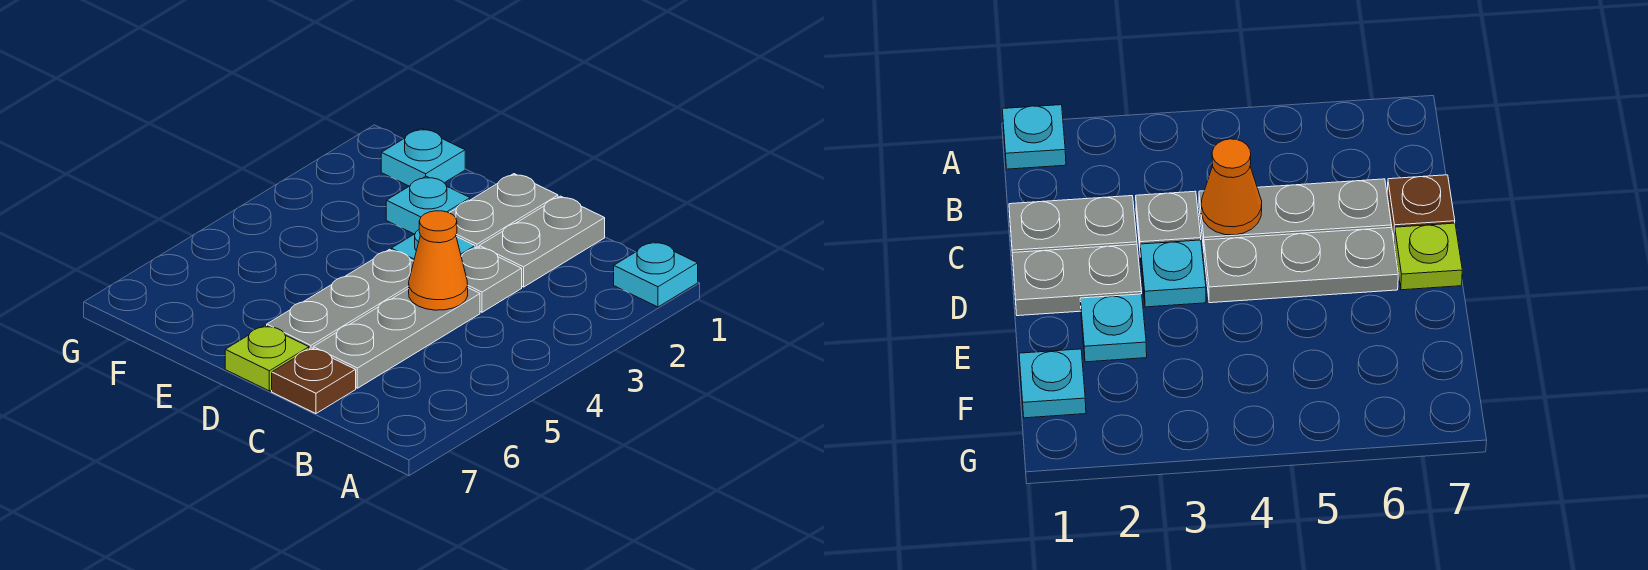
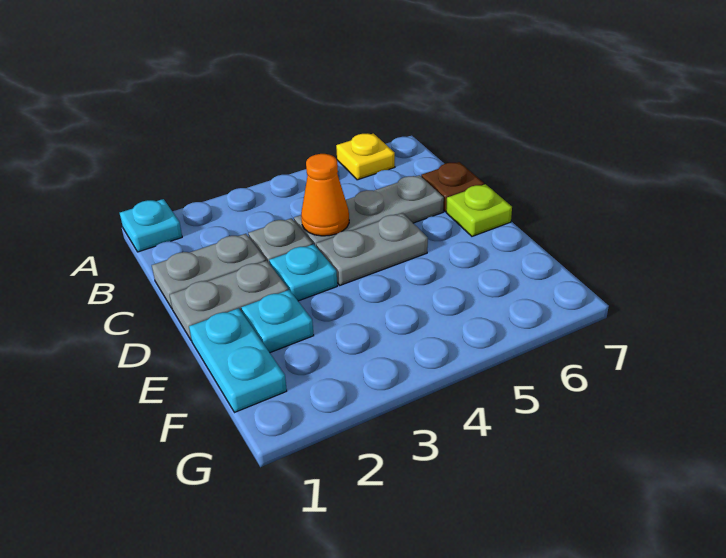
none -> yellow 1x1 plate [336,133,395,180]
grey 1x3 plate [267,249,414,349] -> grey 1x2 plate [316,213,428,285]
cyan 1x1 plate [381,129,465,186] -> cyan 1x2 plate [189,308,287,412]

